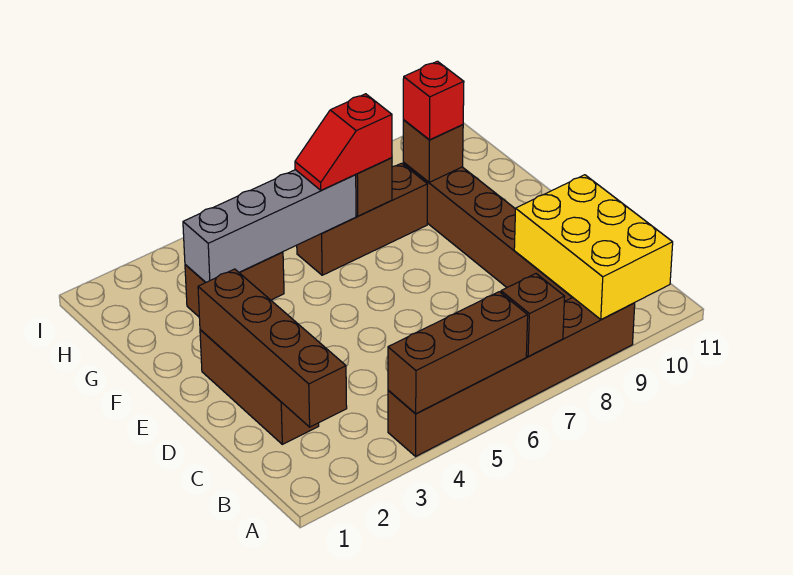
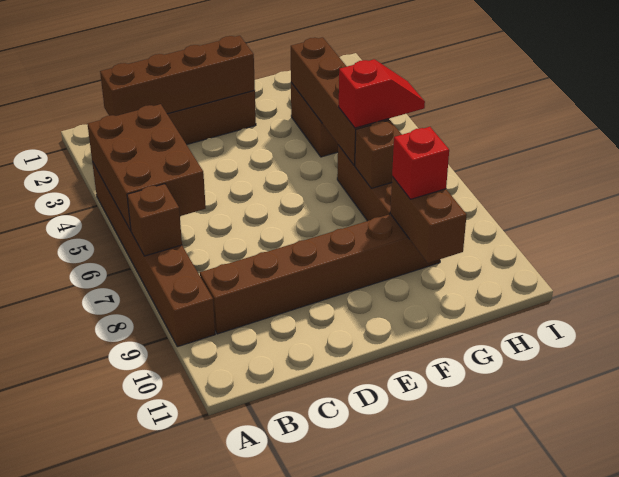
brown 1x3 brick [388,292,528,414] -> brown 2x3 brick [88,104,206,231]
yellow 2x3 brick [514,175,673,320] -> none
grey 1x4 brick [183,170,356,282] -> brown 1x4 brick [291,37,389,165]
red 1x2 slope [295,94,392,190] -> red 1x2 slope turned to [339,59,425,128]
brown 1x1 brick [403,120,463,182] -> brown 1x2 brick [390,177,467,263]

